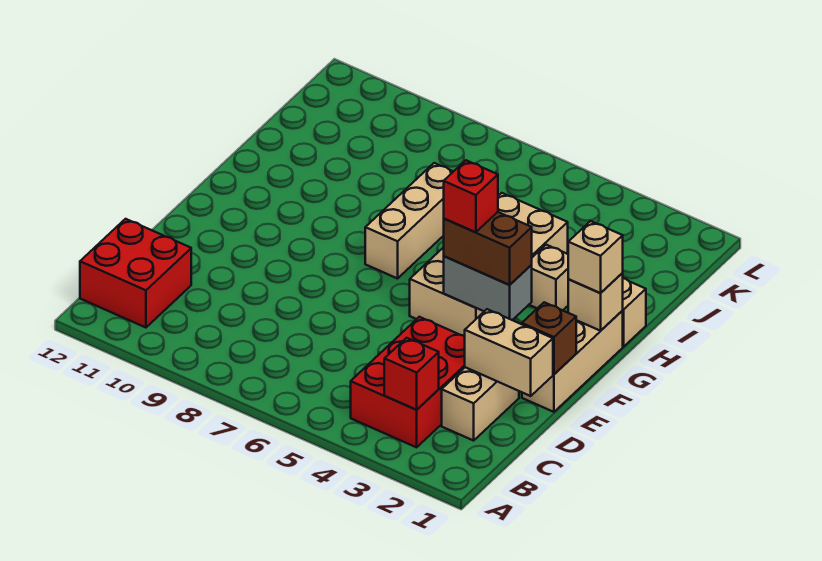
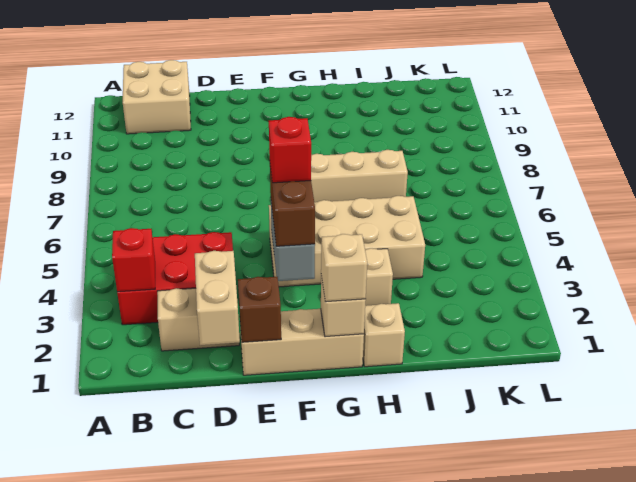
red 2x2 brick [80,219,191,328] -> tan 2x2 brick [123,60,191,134]

